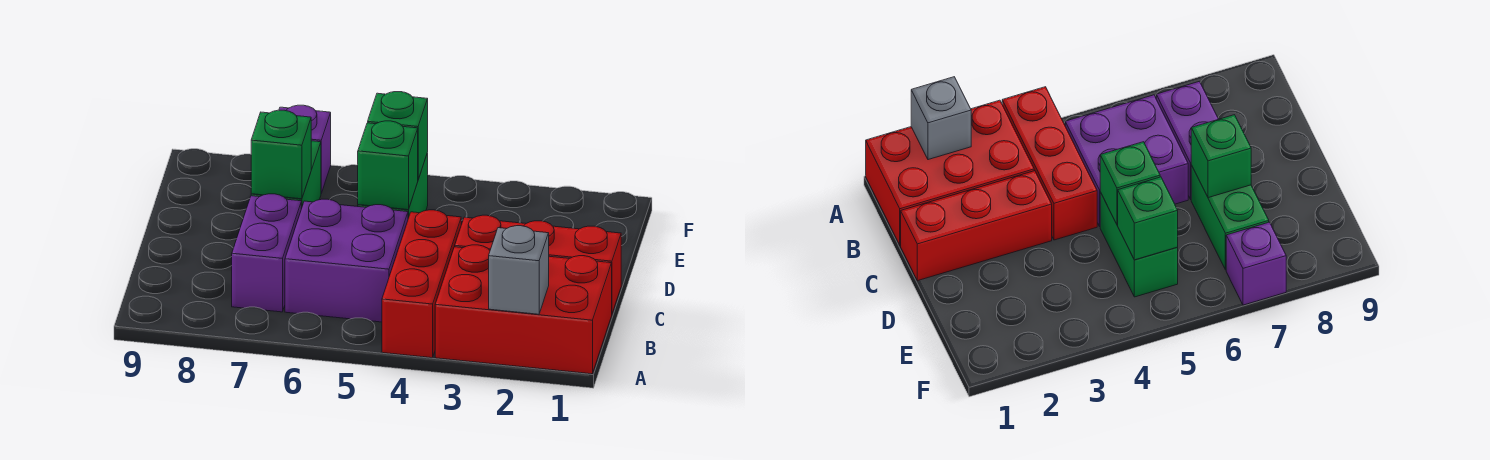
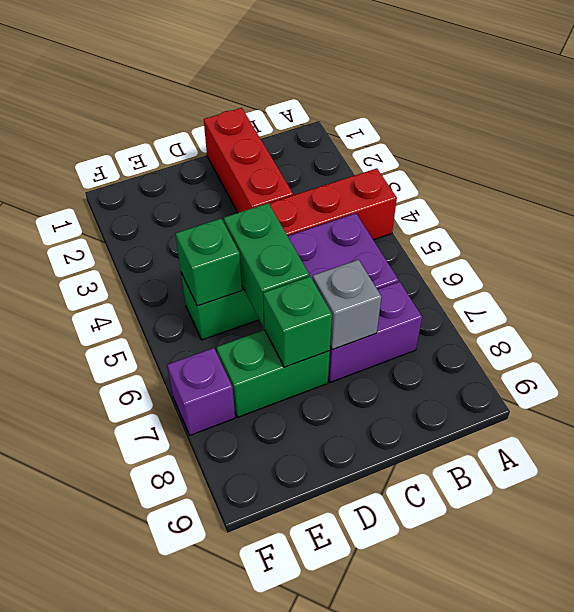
red 2x3 brick [435,245,612,374] -> none
grey 1x1 brick [489,226,549,314] -> grey 1x1 brick moved to [313,260,381,350]
green 1x1 brick [358,121,418,210] -> green 1x2 brick [224,203,309,327]

